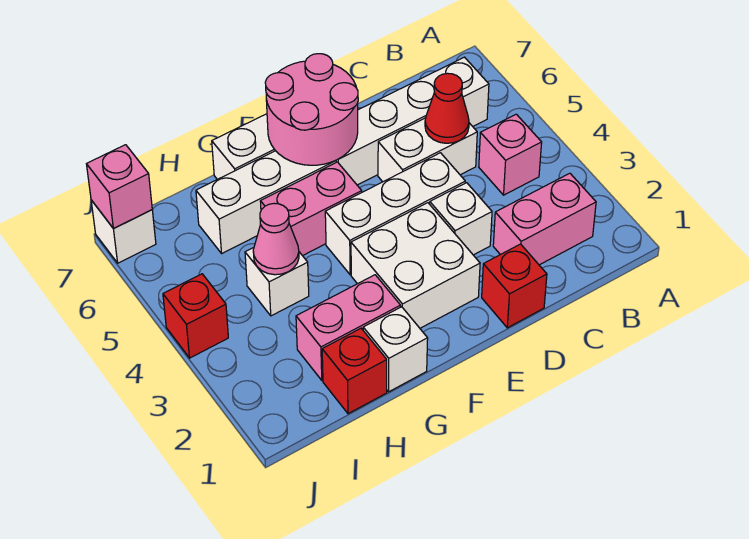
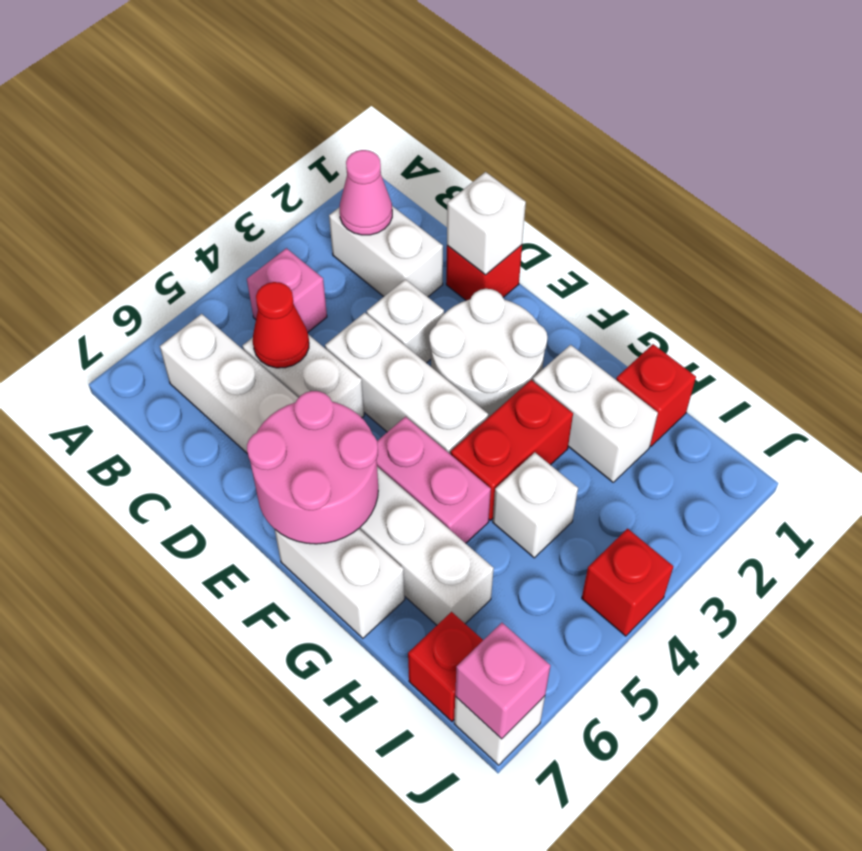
pink 1x2 brick [493,173,596,265] -> white 1x2 brick [329,206,443,297]
white 2x2 brick [351,203,480,328] -> white 2x2 round brick [429,289,548,417]
white 1x1 brick [363,307,428,392] -> white 1x1 brick moved to [447,172,526,275]
pink 1x2 brick [296,275,401,380] -> white 1x2 brick [533,345,658,482]
none -> red 1x2 brick [451,380,573,520]
pink 1x1 cone [253,203,299,275] -> pink 1x1 cone moved to [340,150,392,235]
none -> red 1x1 brick [408,612,483,721]

